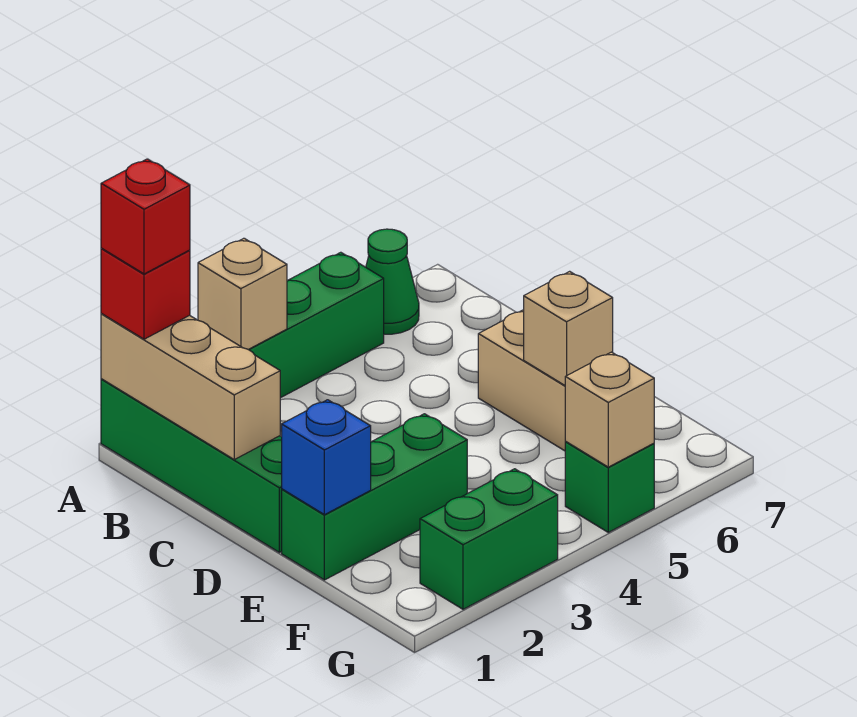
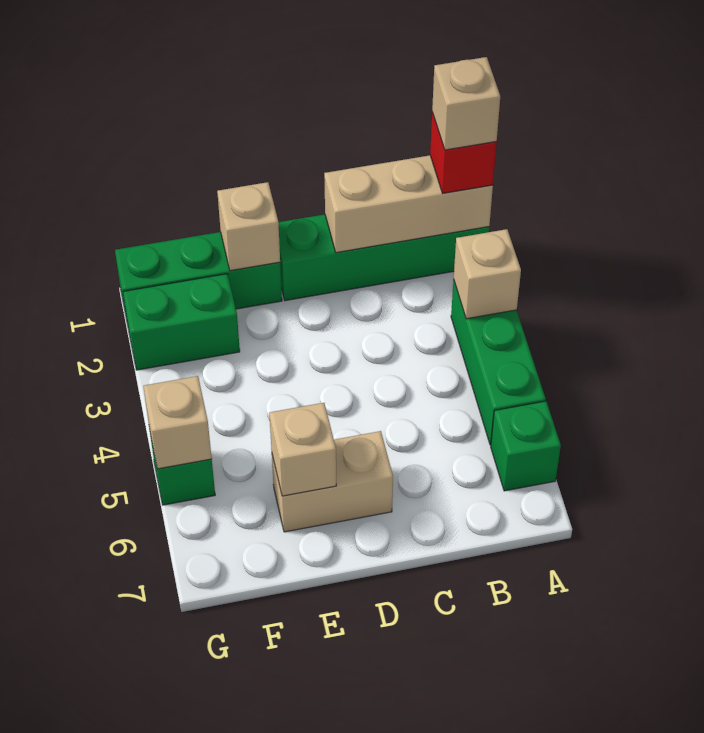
red 1x1 brick [101,159,190,274] -> tan 1x1 brick [432,57,500,150]
green 1x1 cone [366,229,419,334] -> green 1x1 brick [491,401,561,491]
green 1x3 brick [282,414,467,580] -> green 1x3 brick turned to [115,232,282,319]
blue 1x1 brick [282,400,371,515] -> tan 1x1 brick [217,182,280,271]
green 1x2 brick [420,469,558,609] -> green 1x2 brick turned to [123,274,240,370]

